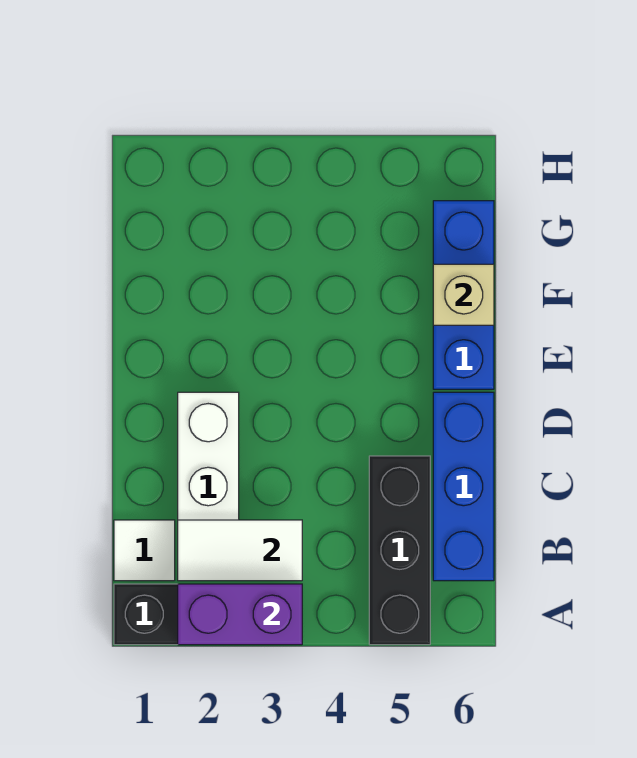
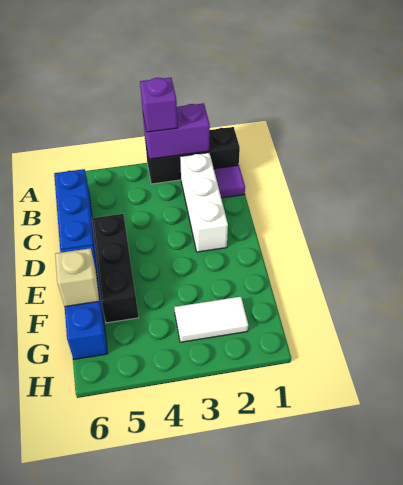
none -> purple 1x1 brick [140,78,177,132]
black 1x3 brick [369,456,430,645] -> black 1x3 brick moved to [92,214,139,323]
white 1x1 tile [114,520,175,581] -> purple 1x1 tile [214,165,245,198]
white 1x2 tile [178,520,302,581] -> white 1x2 tile moved to [175,297,248,342]

